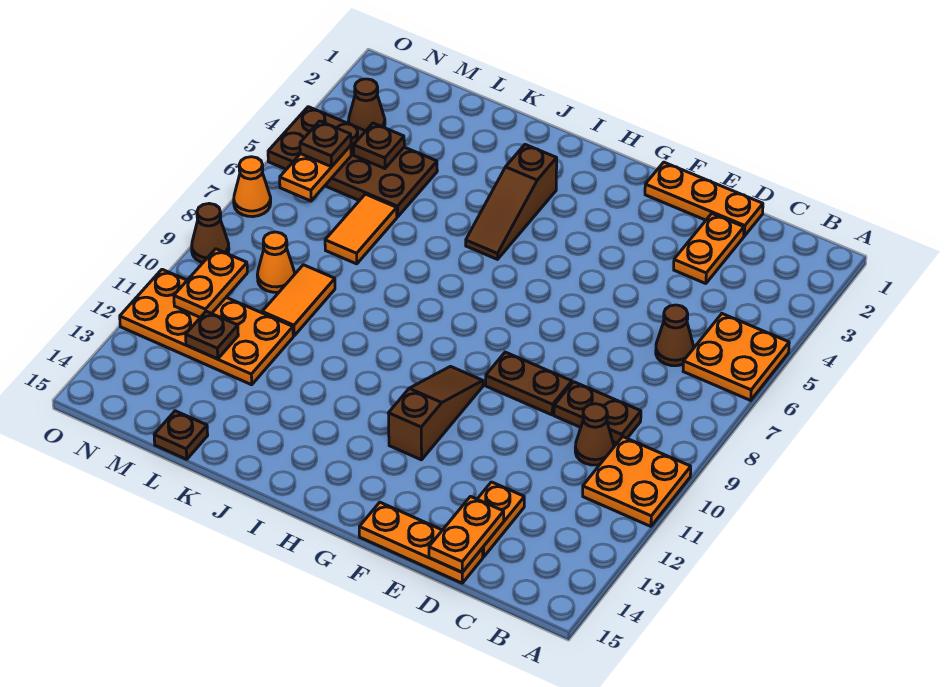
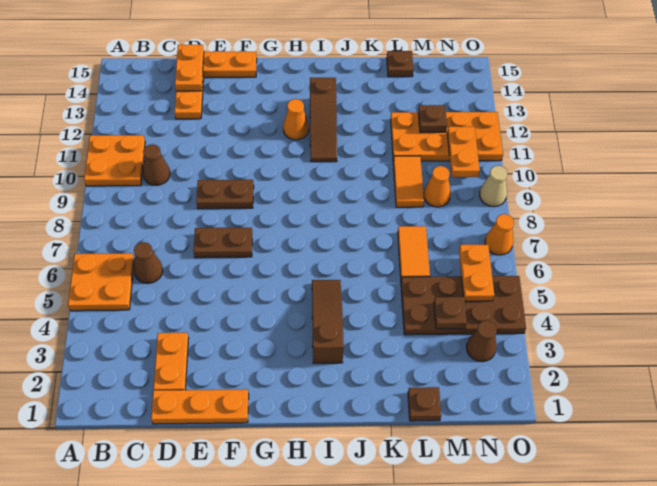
brown 1x2 plate [554,382,641,443] -> brown 1x2 plate moved to [194,228,252,258]
brown 1x3 slope [389,366,483,460] -> brown 1x3 slope moved to [310,78,337,162]
none -> orange 1x1 cone [283,99,309,140]
brown 1x1 plate [300,121,351,167] -> brown 1x1 plate moved to [408,387,441,421]
brown 1x1 cone [192,204,229,262] -> tan 1x1 cone [480,166,508,207]

